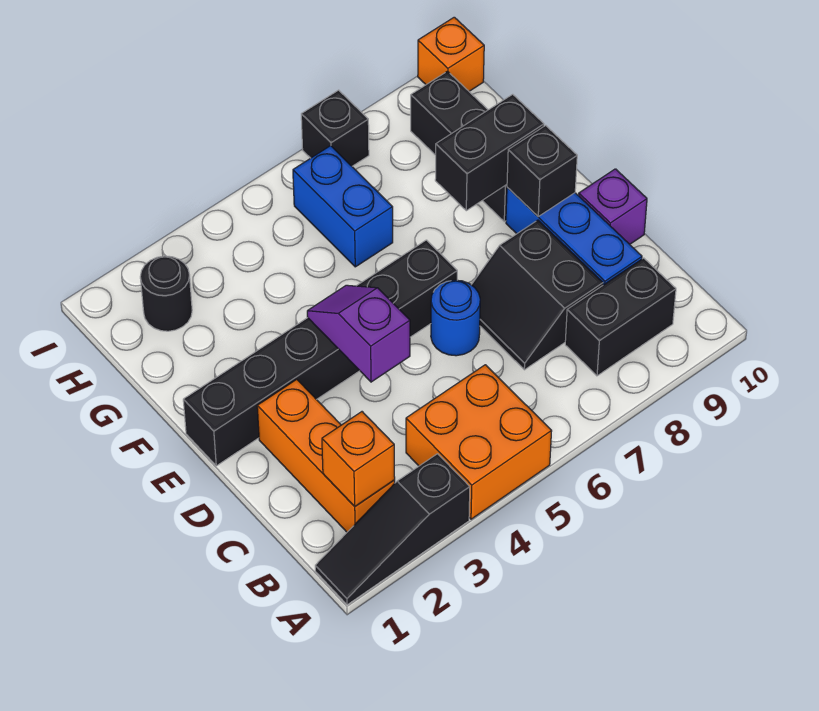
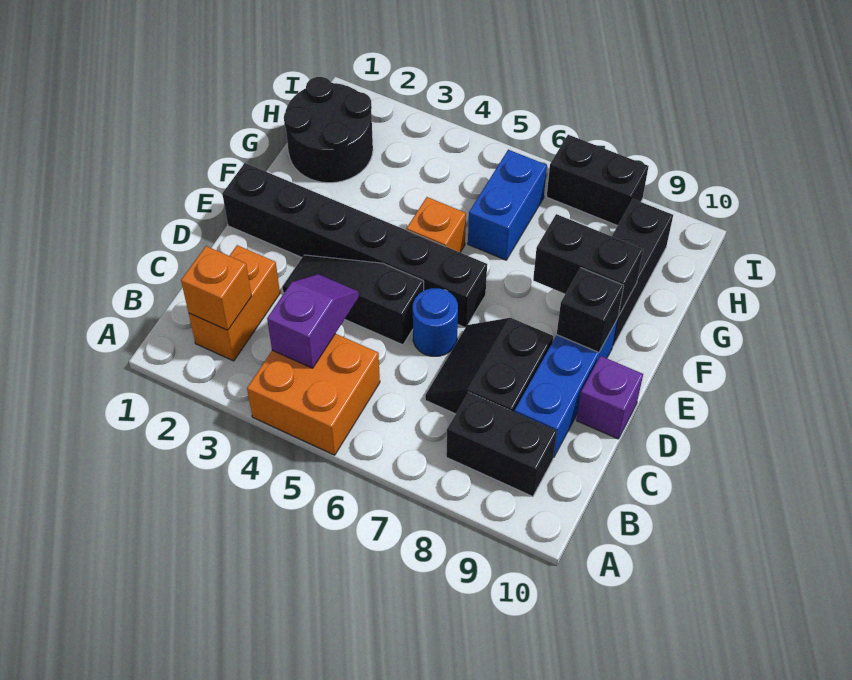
black 1x3 slope [315,454,470,605] -> black 1x3 slope moved to [282,255,424,345]
orange 1x3 brick [257,379,395,532] -> orange 1x2 brick [189,245,280,361]
purple 1x2 slope [307,285,410,382] -> purple 1x2 slope moved to [267,274,359,368]
black 1x1 round brick [140,256,192,331] -> black 2x2 round brick [284,77,373,183]
black 1x1 brick [301,90,369,166] -> black 1x2 brick [547,135,649,226]
orange 1x1 brick [418,17,484,91] -> orange 1x1 brick moved to [406,197,466,252]

